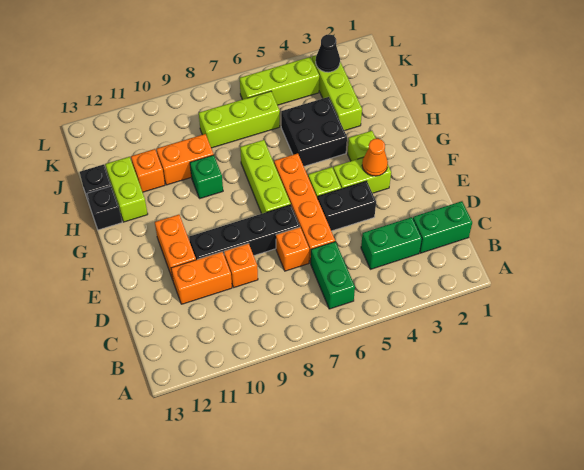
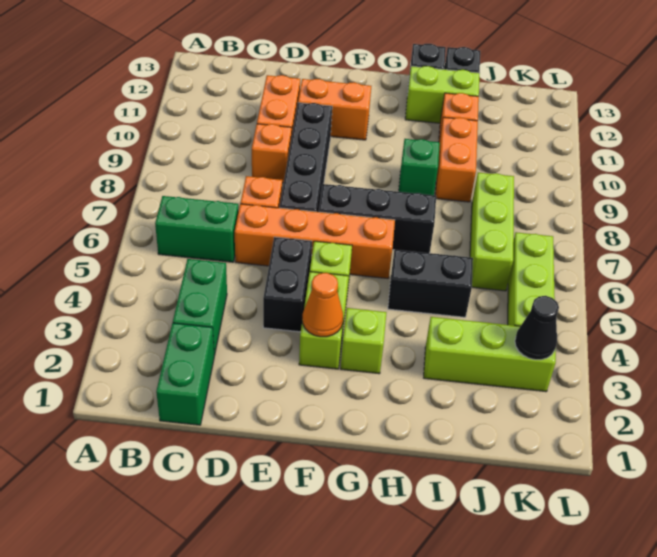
lime 1x3 brick [240,140,291,214] -> black 1x3 brick [319,184,436,253]
black 2x2 brick [281,97,347,166] -> black 1x2 brick [388,250,473,317]

